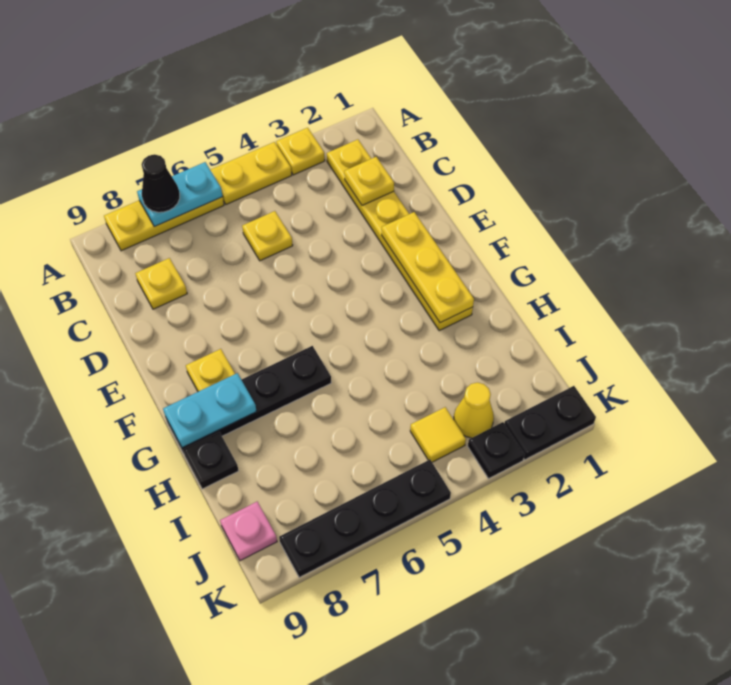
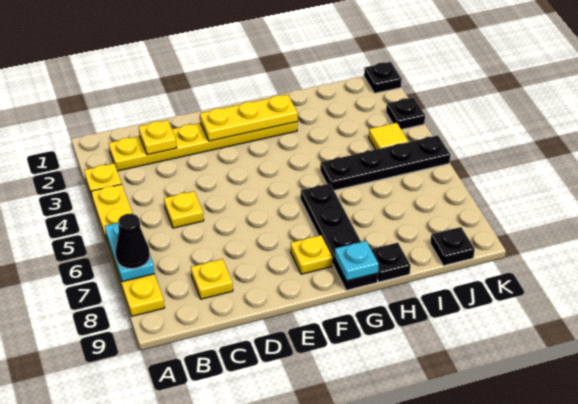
cyan 1x2 plate [163,373,257,448] -> cyan 1x1 plate [335,241,379,281]
yellow 1x1 cone [454,383,494,438] -> none
pink 1x1 plate [220,502,277,561] -> black 1x1 plate [430,227,475,266]
black 1x2 plate [504,386,596,460] -> black 1x1 plate [364,62,402,93]
black 1x4 plate [279,460,451,578] -> black 1x4 plate turned to [320,136,450,190]

